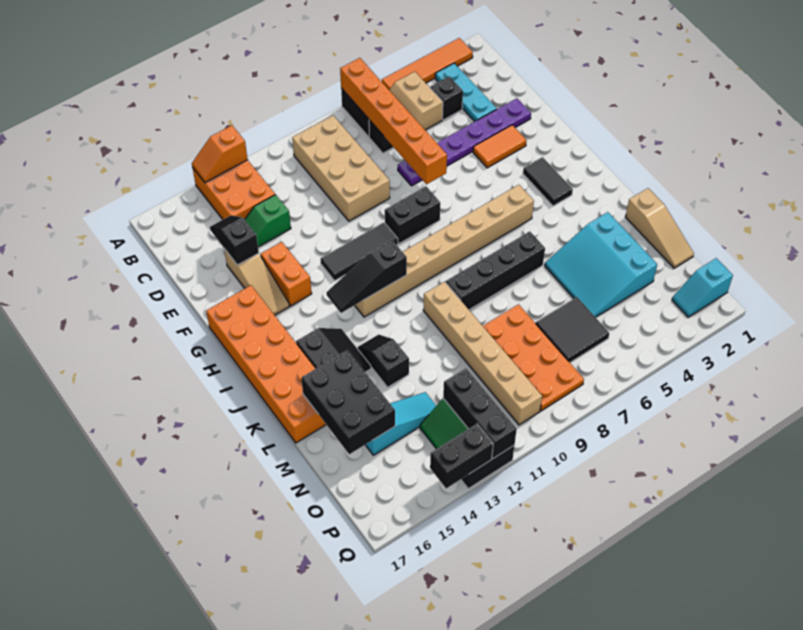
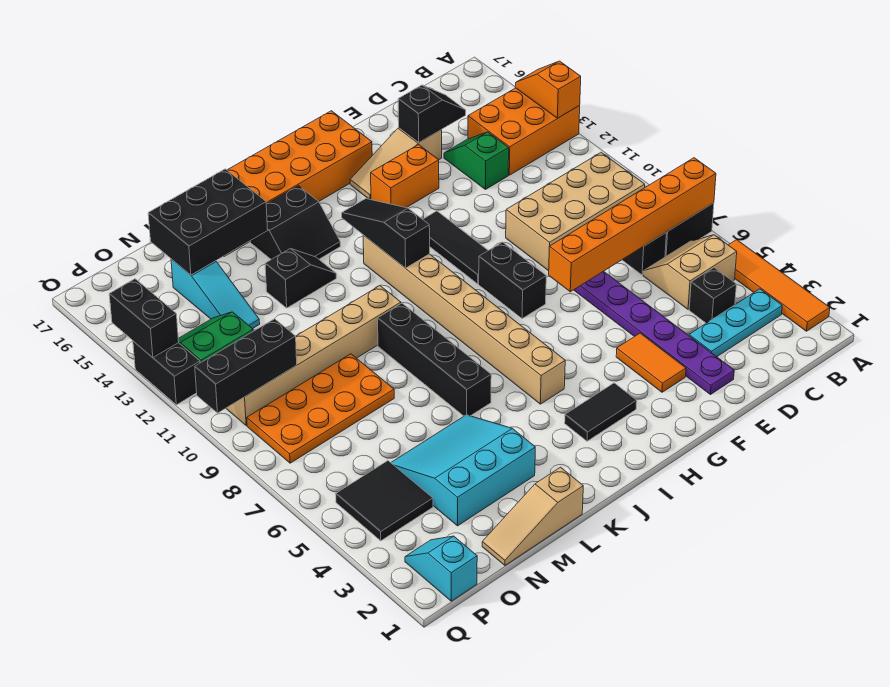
black 2x2 tile [536,297,609,362] -> black 2x2 tile moved to [336,461,433,541]
black 1x3 brick [443,368,517,458] -> black 1x3 brick moved to [195,319,297,413]

